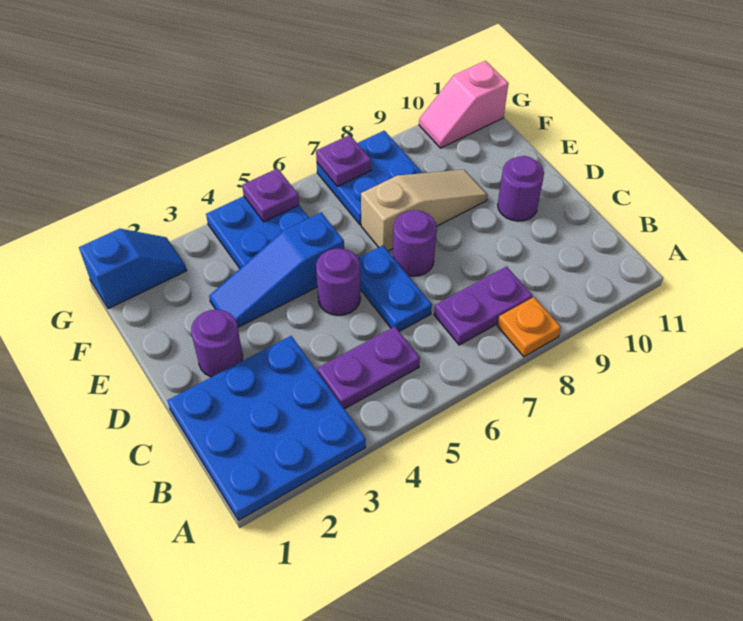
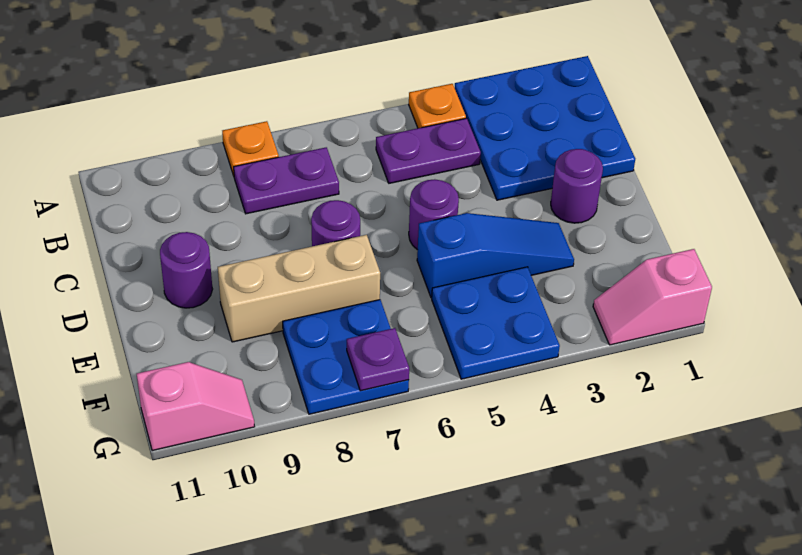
none -> orange 1x1 plate [409,84,466,128]
blue 1x2 plate [358,246,432,331] -> none
tan 1x3 slope [361,170,487,251] -> tan 1x3 brick [218,235,380,342]
blue 1x2 slope [79,229,187,309] -> pink 1x2 slope [593,249,712,345]
purple 1x1 plate [242,168,299,222] -> none

